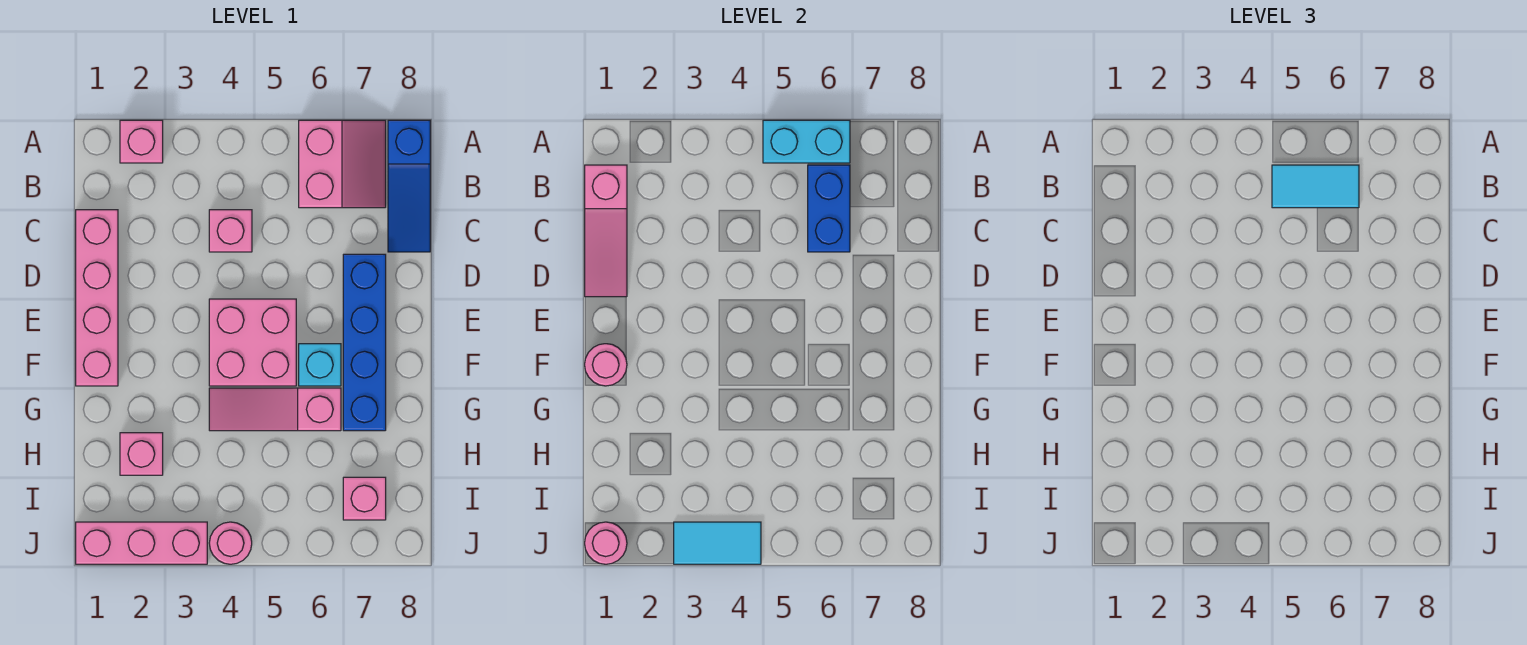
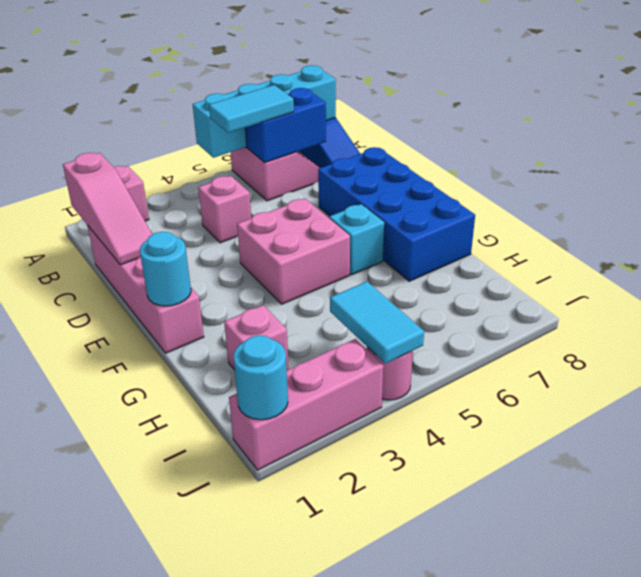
cyan 1x2 brick [763,120,850,163] -> cyan 1x4 brick [193,65,336,158]
blue 1x2 brick [808,165,850,252] -> blue 1x2 brick turned to [245,88,326,163]
blue 1x4 brick [343,254,386,431] -> blue 2x4 brick [318,147,475,281]
pink 1x1 round brick [585,344,627,386] -> cyan 1x1 round brick [140,232,191,306]
pink 1x3 slope [209,388,341,431] -> none
pink 1x1 brick [343,477,386,520] -> none
pink 1x1 round brick [585,522,627,564] -> cyan 1x1 round brick [233,335,288,420]
cyan 1x2 tile [674,522,761,564] -> cyan 1x2 tile turned to [330,282,424,364]

